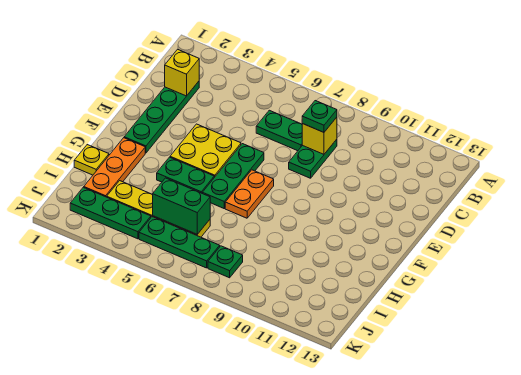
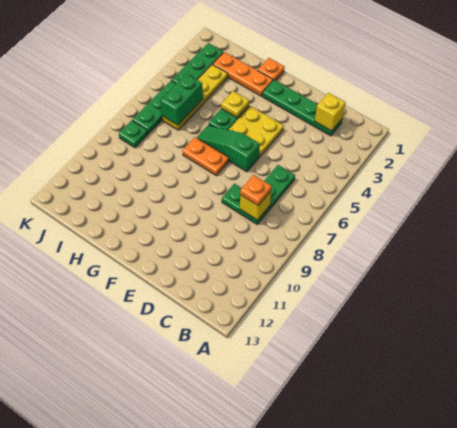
green 1x1 plate [302,101,337,132] -> orange 1x1 plate [240,175,272,206]
green 1x3 plate [202,144,264,208] -> green 1x3 slope [197,125,260,172]
none -> orange 1x1 plate [258,58,285,81]
yellow 1x1 plate [74,145,109,175] -> yellow 1x1 plate moved to [221,91,249,118]

